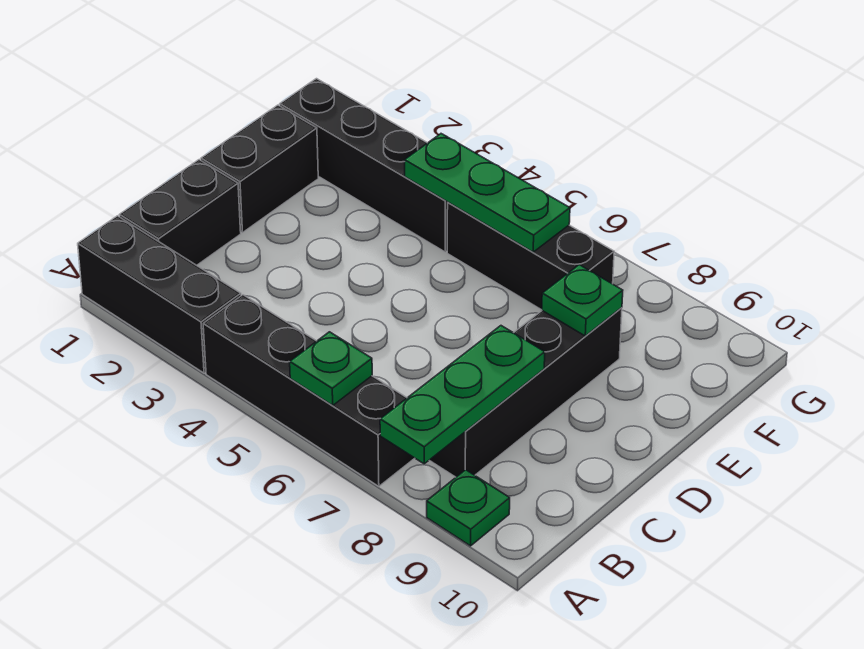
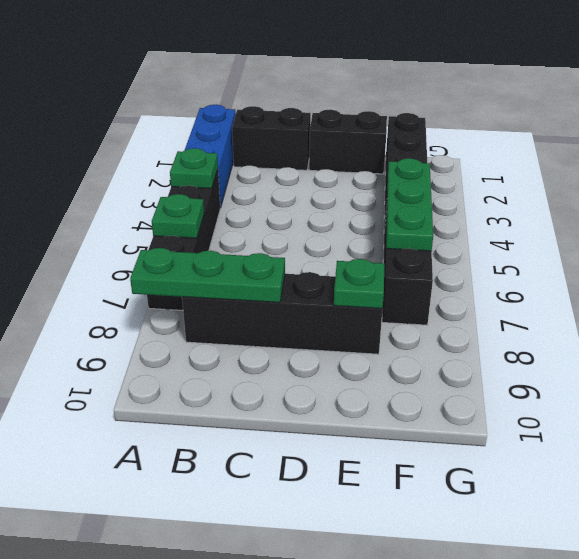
black 1x3 brick [78,216,241,373] -> blue 1x3 brick [185,105,236,208]
green 1x1 plate [427,470,510,546] -> green 1x1 plate moved to [170,148,218,189]

